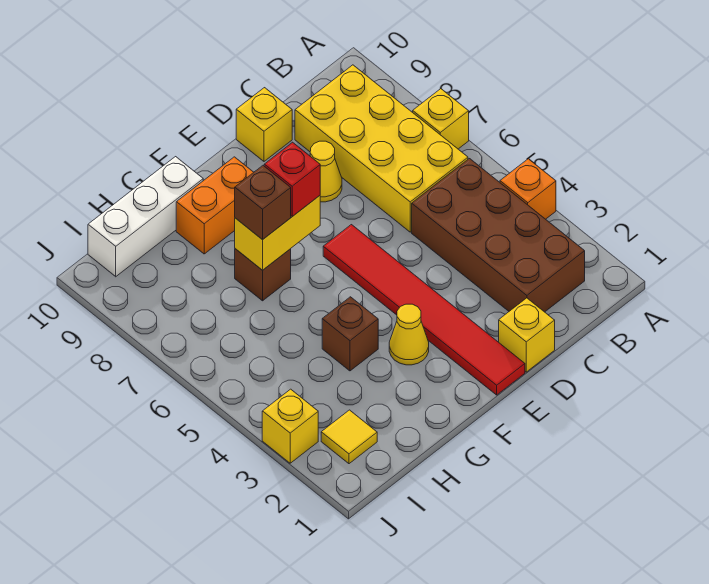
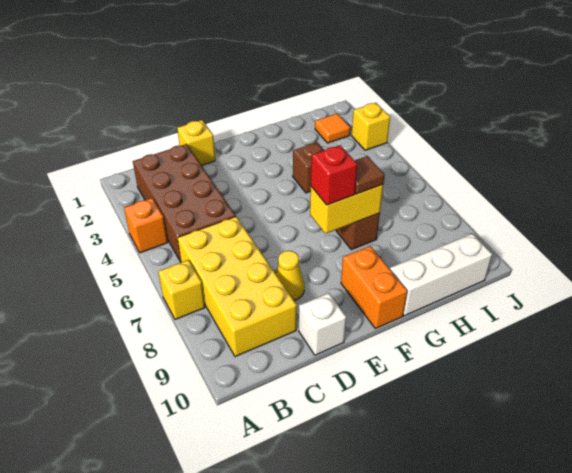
yellow 1x1 brick [236,88,292,161] -> white 1x1 brick [299,293,346,355]
red 1x6 tile [323,225,525,395] -> none
yellow 1x1 cone [389,304,429,365] -> none
orange 1x2 brick [176,157,254,254] -> orange 1x2 brick turned to [341,246,407,328]
brown 1x1 brick [235,166,291,240] -> brown 1x1 tile [355,156,385,194]
yellow 1x1 tile [321,410,377,464] -> orange 1x1 tile [315,114,350,143]

